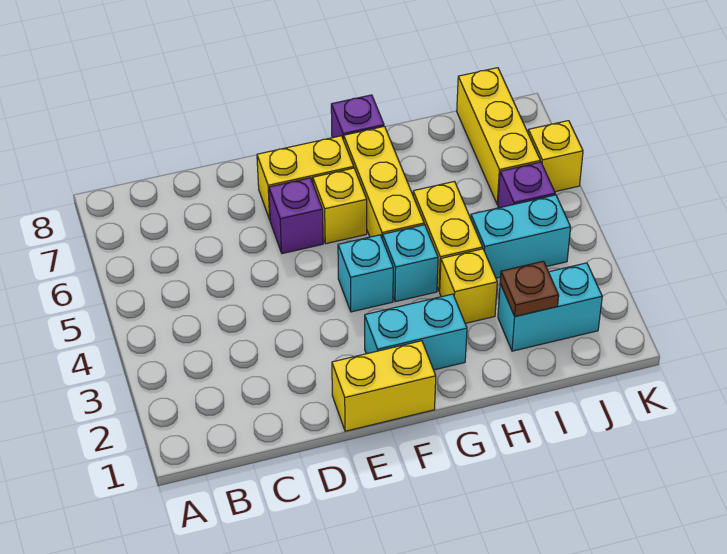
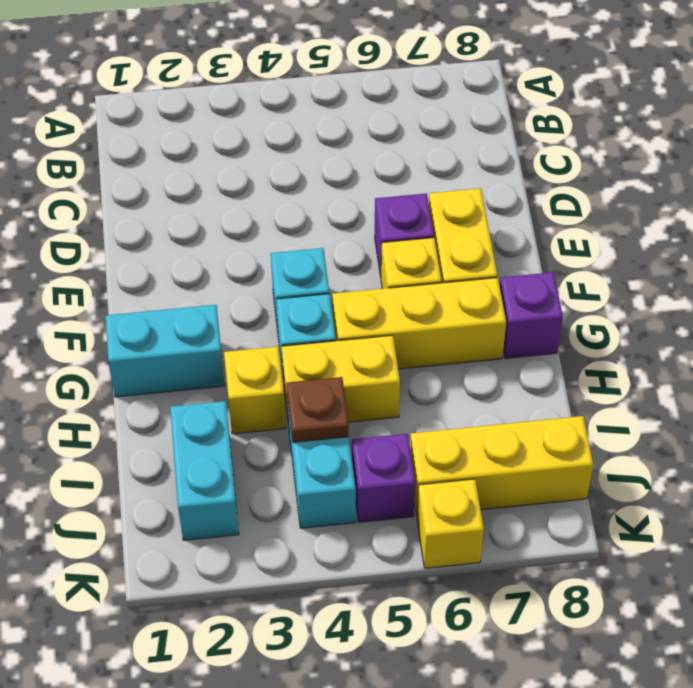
yellow 1x2 brick [332,341,436,431] -> none
cyan 1x2 brick [365,294,467,370] -> cyan 1x2 brick turned to [106,305,225,397]
brown 1x1 plate [500,261,559,316] -> brown 1x1 plate moved to [286,377,349,442]

